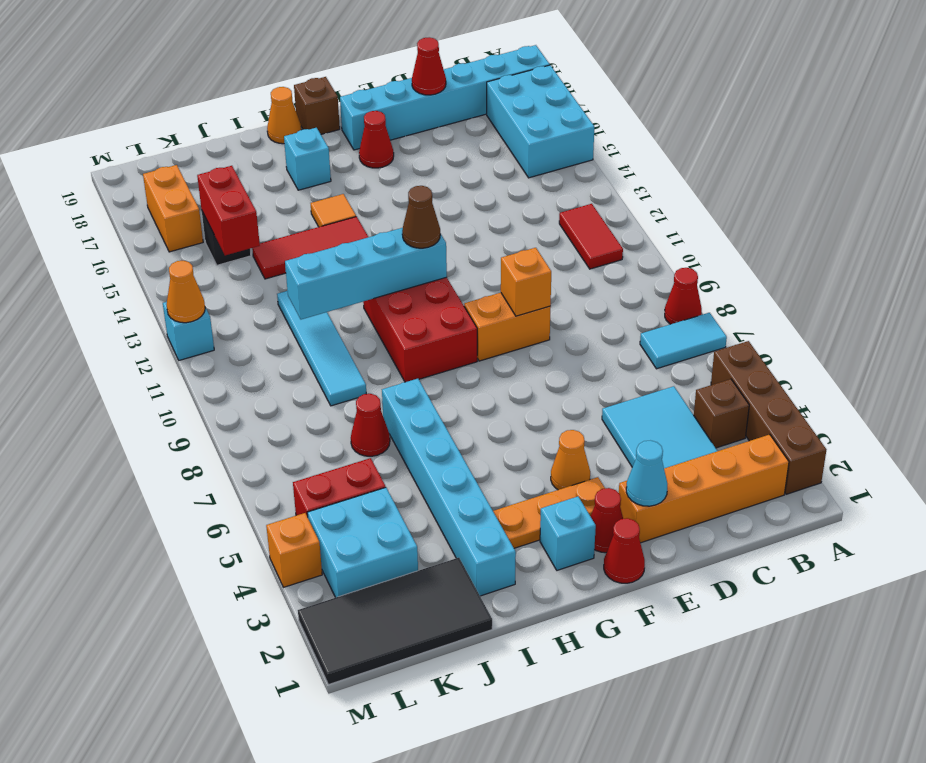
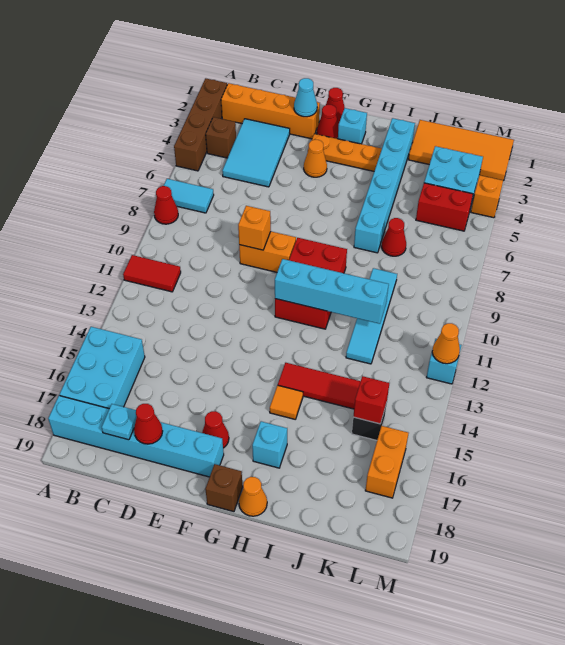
red 1x2 tile [559,204,623,269] -> red 1x2 tile turned to [123,255,181,292]
none -> cyan 1x1 plate [102,404,137,440]
brown 1x1 cone [402,186,440,248] -> none
black 2x4 tile [298,558,492,685] -> orange 2x4 tile [408,120,514,181]
red 1x2 brick [197,166,260,255] -> red 1x1 brick [353,376,389,424]

